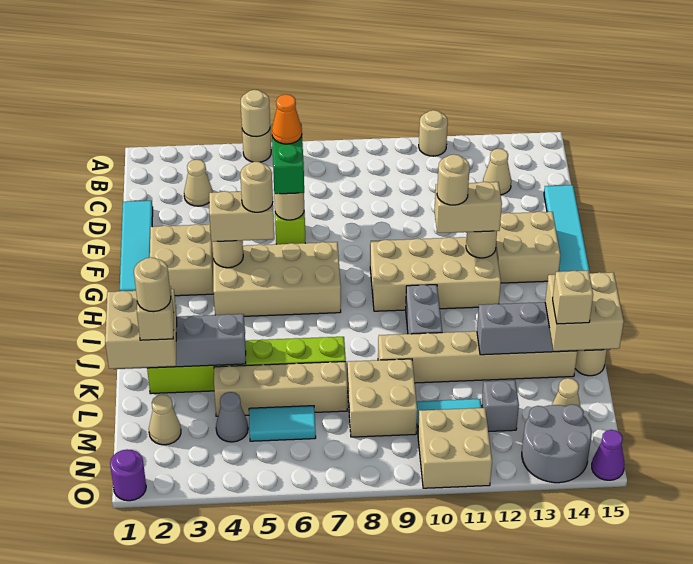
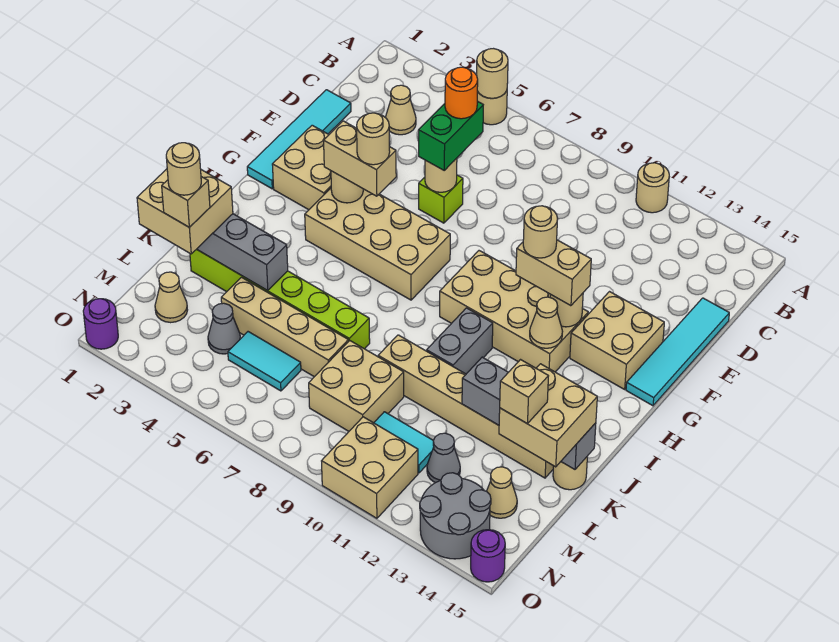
tan 1x1 cone [483,149,511,195] -> tan 1x1 cone moved to [530,297,563,348]
orange 1x1 cone [272,94,302,144] -> orange 1x1 round brick [445,67,478,119]
grey 1x1 brick [481,380,519,432] -> grey 1x1 cone [427,433,460,483]
purple 1x1 cone [592,430,624,480] -> purple 1x1 round brick [471,530,505,582]

